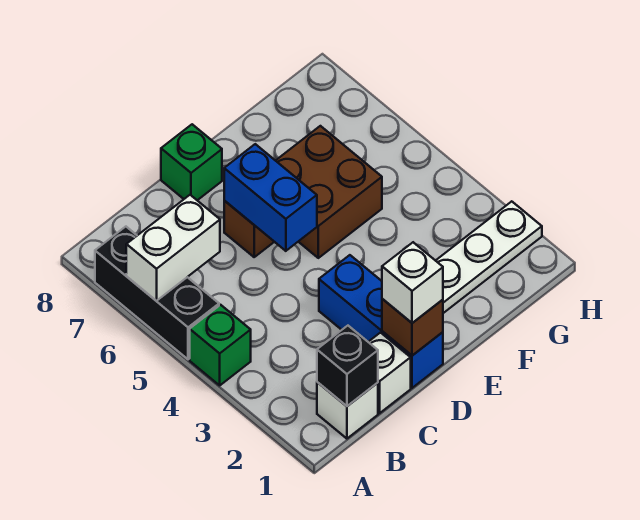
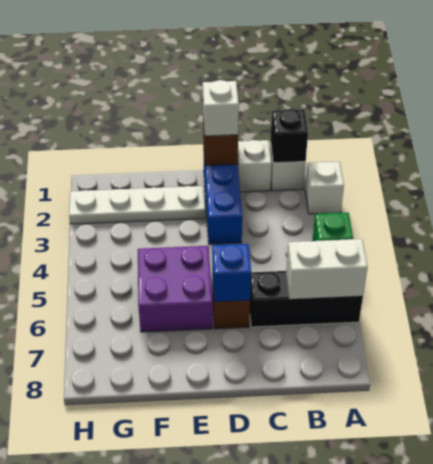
none -> white 1x1 brick [305,162,344,214]
black 1x3 brick [95,227,219,359] -> black 1x3 brick turned to [250,271,363,327]
blue 1x2 brick [224,144,317,251] -> blue 1x1 brick [212,244,251,302]
green 1x1 brick [161,124,222,200] -> none
brown 2x2 brick [276,126,382,258] -> purple 2x2 brick [138,246,213,332]

